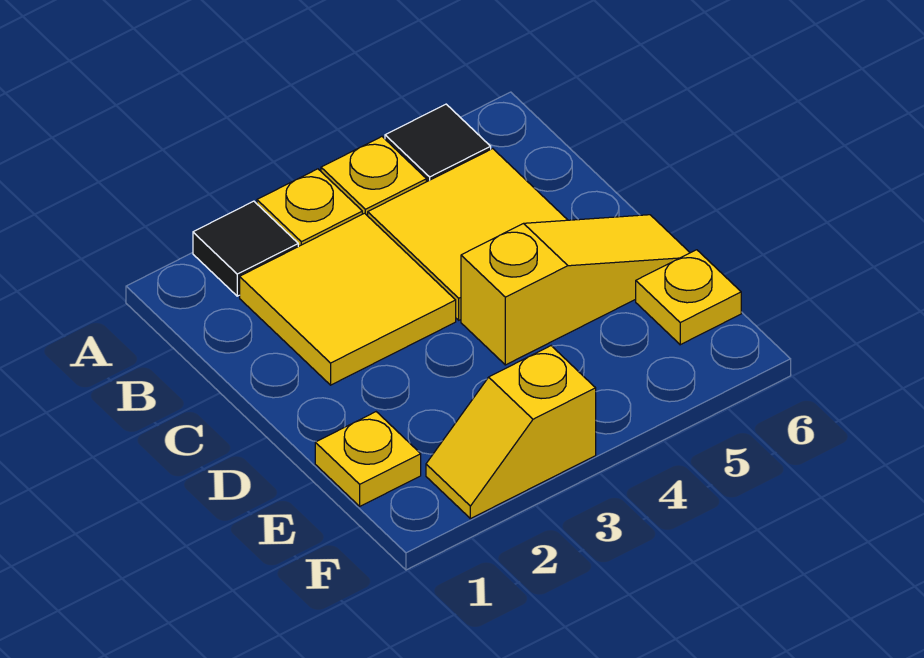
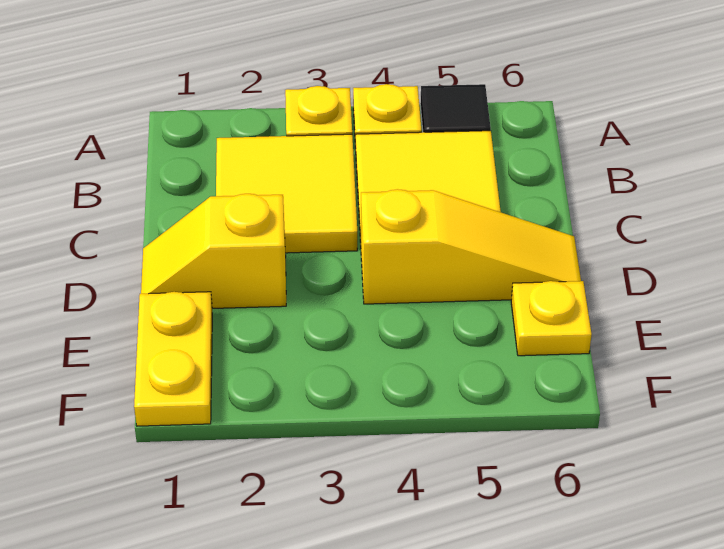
black 1x1 tile [193,201,298,296] -> none
yellow 1x1 plate [315,412,421,506] -> yellow 1x2 plate [134,292,212,426]
yellow 1x2 slope [426,346,596,519] -> yellow 1x2 slope moved to [141,194,286,308]

